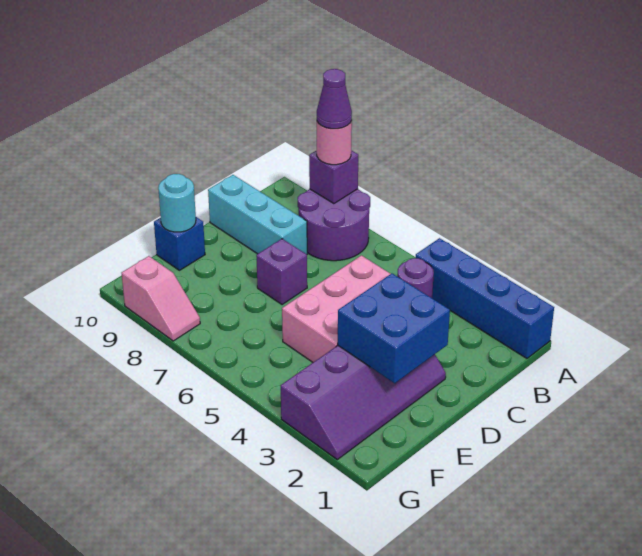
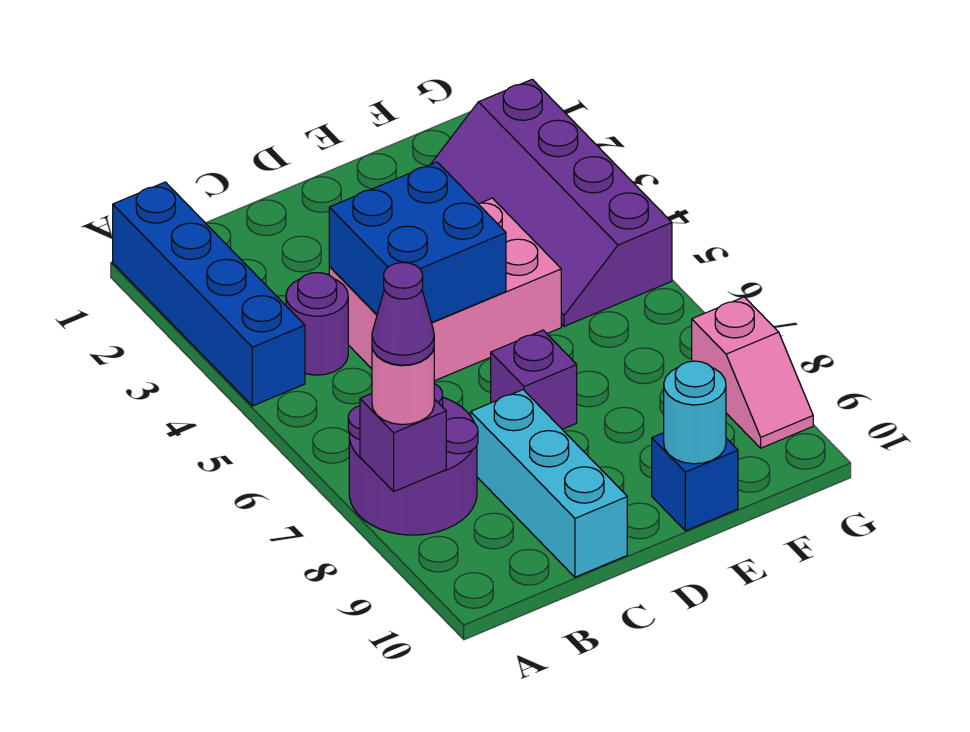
purple 2x4 slope [281,346,446,459] -> purple 2x4 slope turned to [431,79,672,326]
blue 2x2 brick [338,274,450,383] -> blue 2x2 brick moved to [329,162,506,323]
pink 1x2 slope [122,256,200,341] -> pink 1x2 slope turned to [692,297,813,448]

